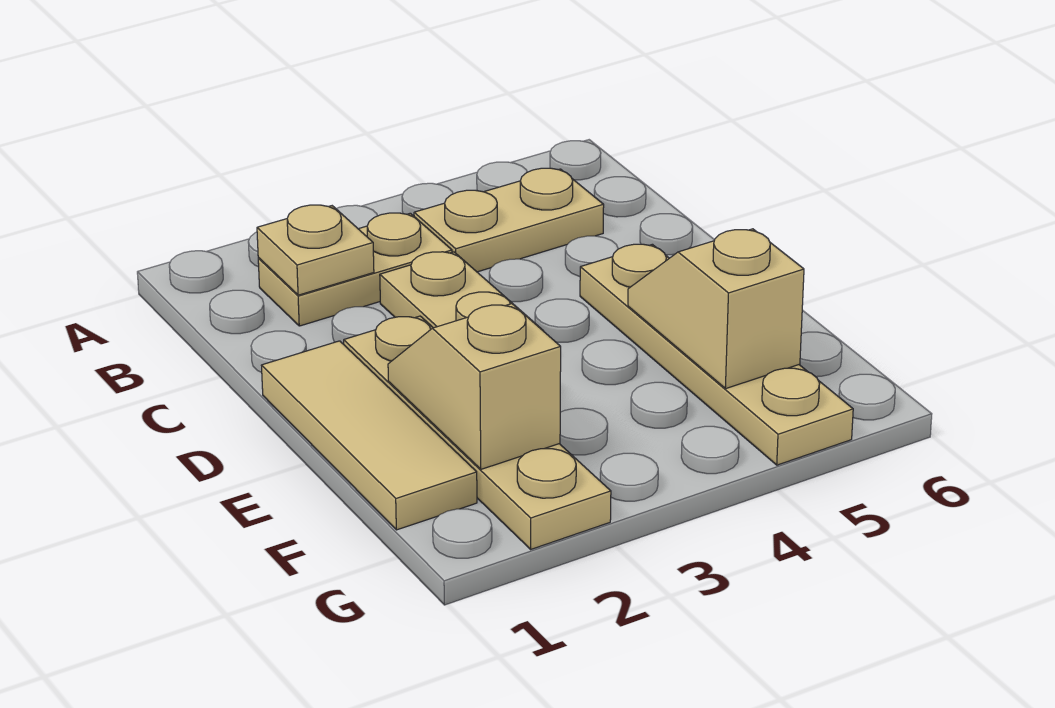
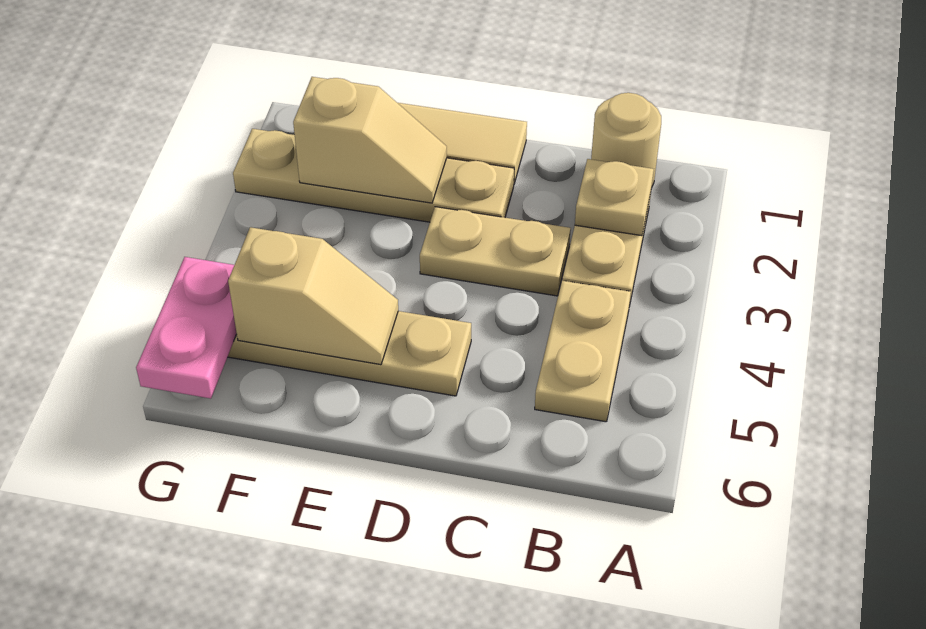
none -> tan 1x1 round brick [591,93,661,186]
none -> pink 1x2 plate [136,257,237,399]

